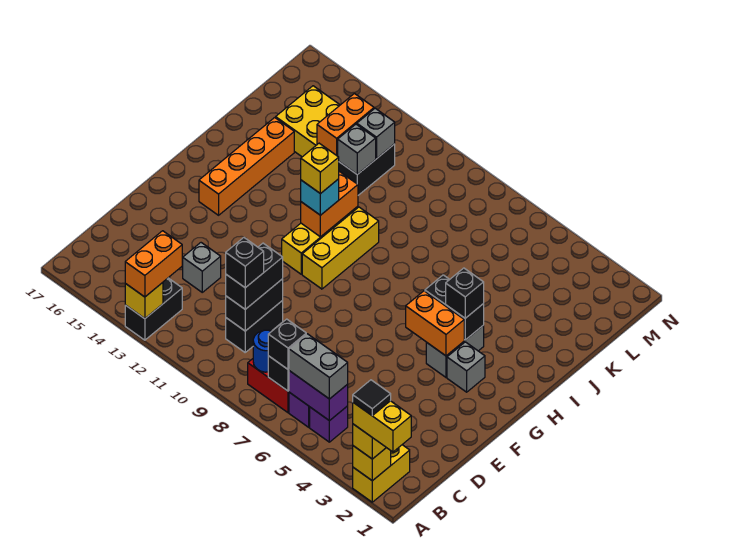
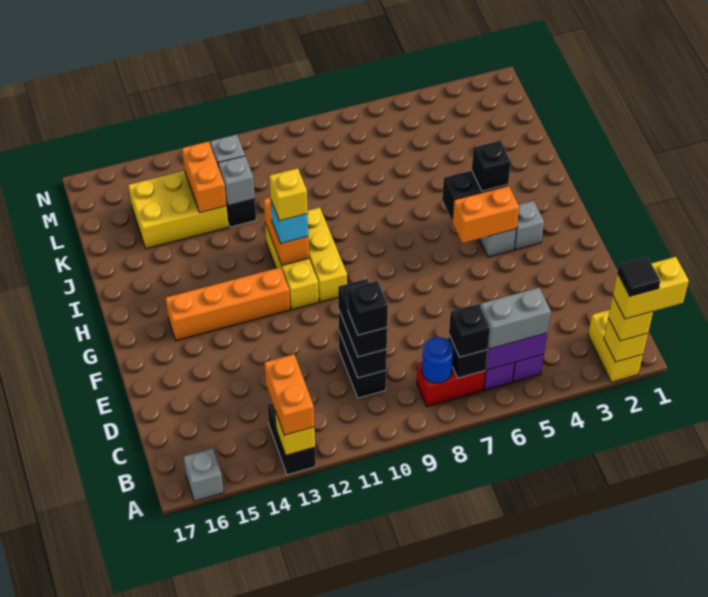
grey 1x1 brick [183,243,221,292] -> grey 1x1 brick moved to [183,448,224,501]
orange 1x4 brick [199,118,294,215] -> orange 1x4 brick turned to [165,267,290,341]

